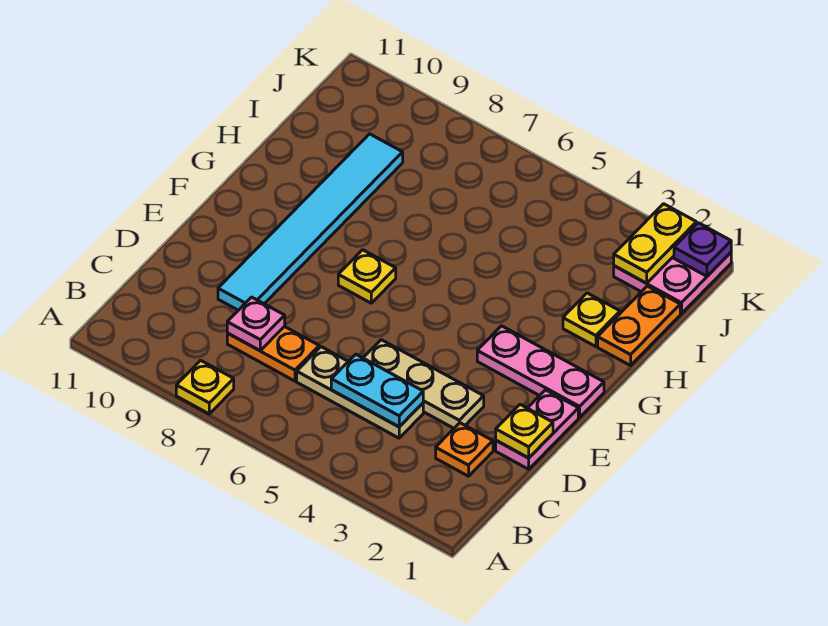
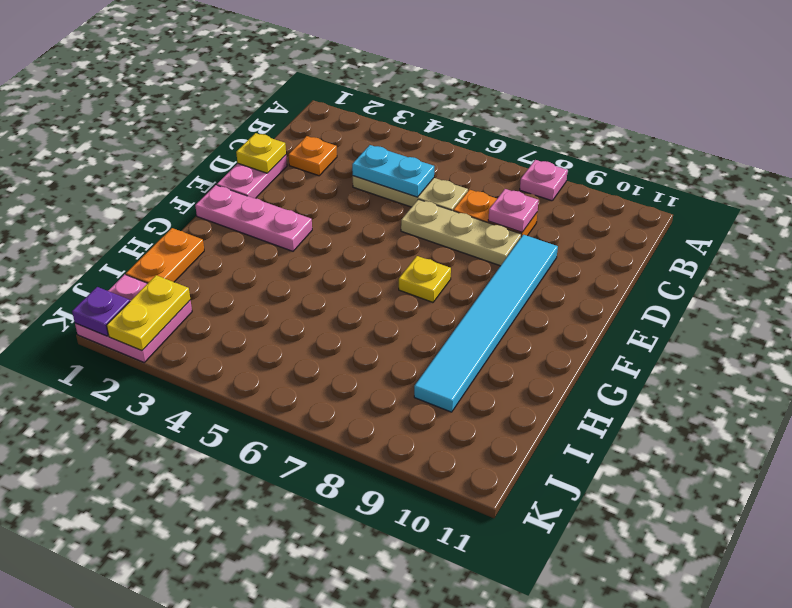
yellow 1x1 plate [176,360,234,414] -> pink 1x1 plate [520,160,568,201]
tan 1x3 plate [363,340,484,428] -> tan 1x3 plate moved to [401,199,521,266]
yellow 1x1 plate [563,293,620,347] -> none

